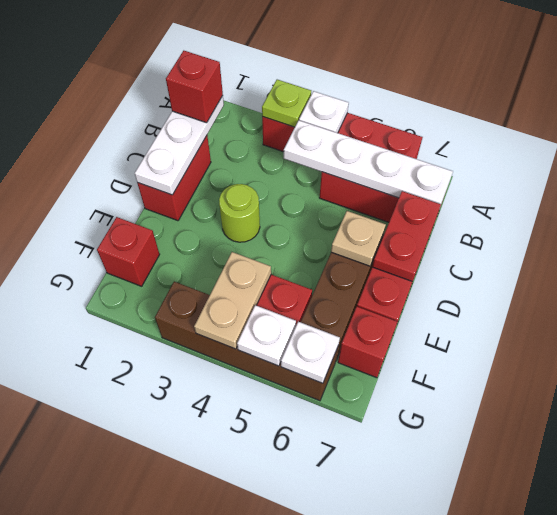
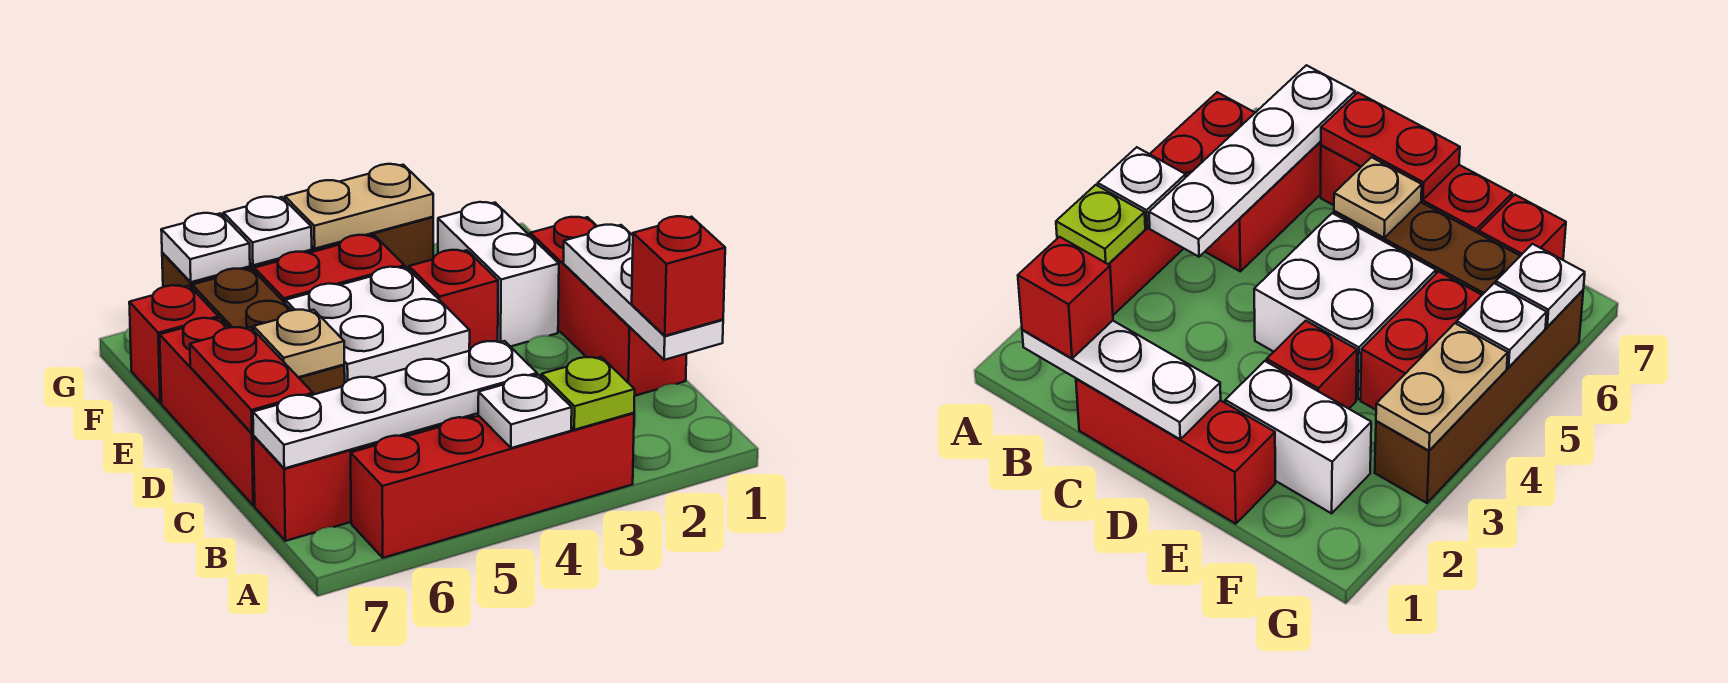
red 1x2 brick [137,136,211,221] -> red 1x3 brick [530,217,686,396]
lime 1x1 round brick [219,184,260,242] -> none
none -> white 2x2 brick [285,267,470,382]
none -> white 1x2 brick [438,202,559,347]
red 1x1 brick [97,217,160,286] -> red 1x1 brick moved to [409,250,498,351]
tan 1x2 plate [194,252,271,349] -> tan 1x2 plate turned to [285,164,433,249]

